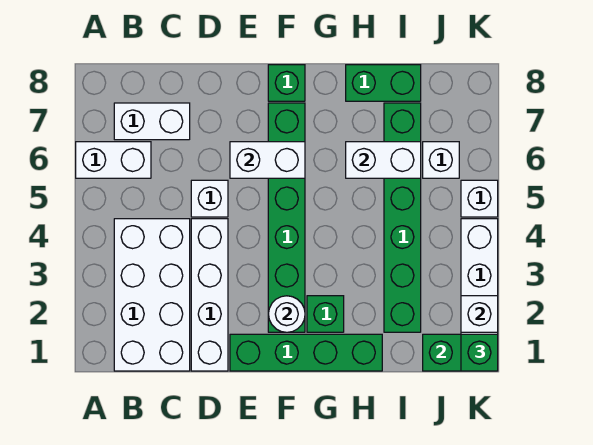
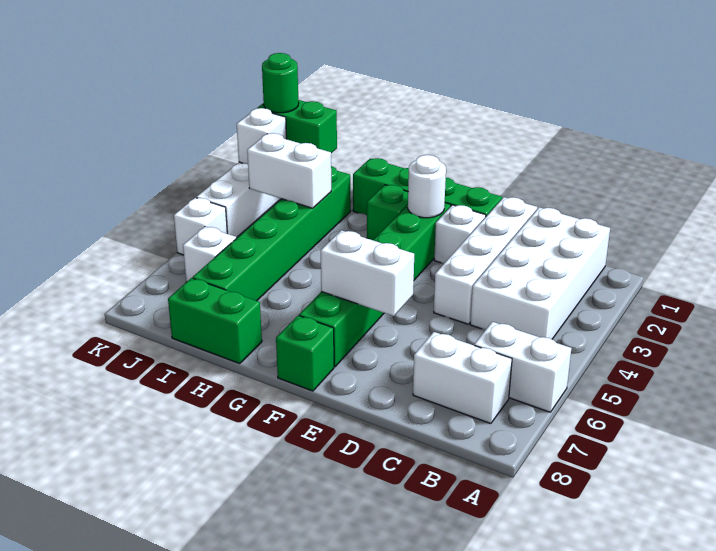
white 1x1 brick [191,180,228,217] -> white 1x1 brick moved to [434,205,486,263]
white 1x2 brick [346,142,421,178] -> white 1x2 brick moved to [247,133,331,208]
green 1x1 brick [461,334,498,371] -> green 1x1 round brick [262,53,299,113]

